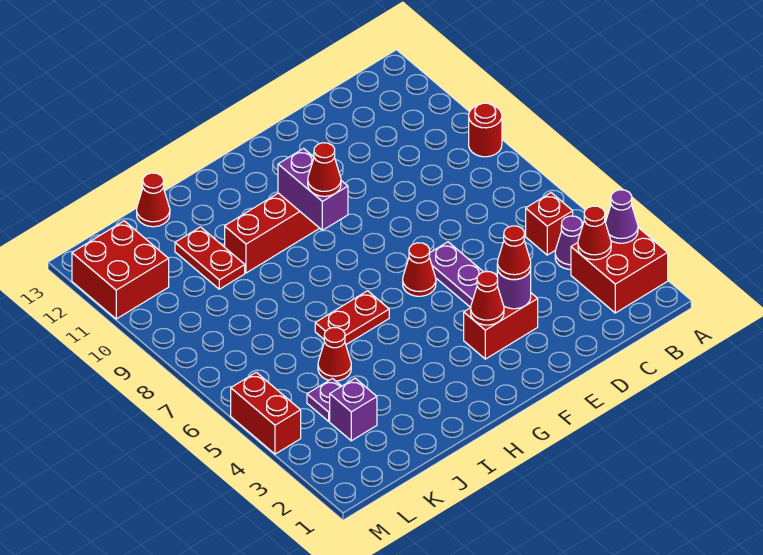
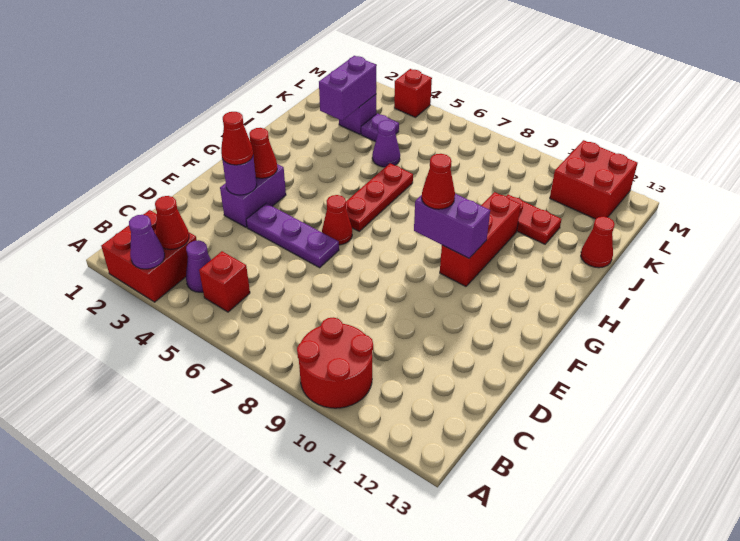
red 1x1 round brick [469,103,502,157] -> red 2x2 round brick [297,317,373,408]
red 1x2 brick [464,293,538,359] -> purple 1x2 brick [220,164,286,227]
red 1x2 plate [315,291,389,345] -> red 1x3 plate [346,163,413,231]
none -> purple 1x2 brick [319,56,376,121]
red 1x1 cone [318,328,351,381] -> purple 1x1 cone [372,120,400,167]
red 1x2 brick [231,372,301,454] -> red 1x1 brick [394,69,432,117]

